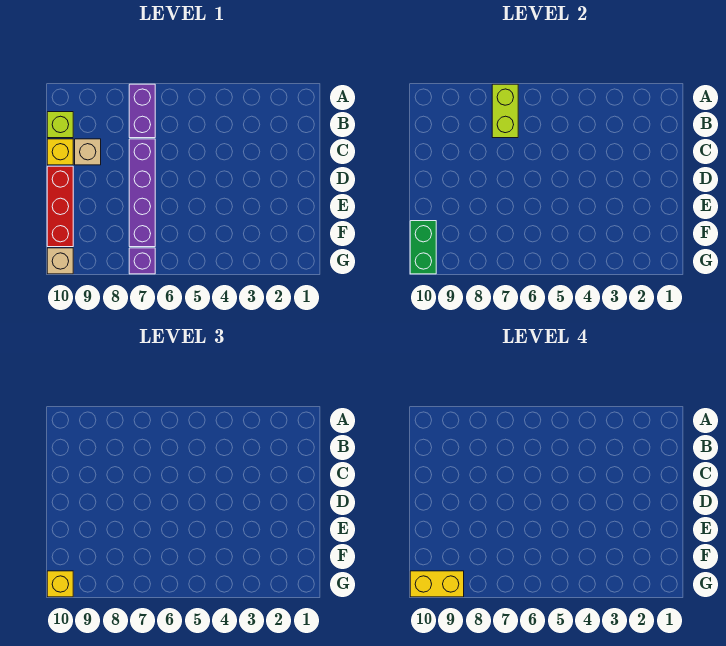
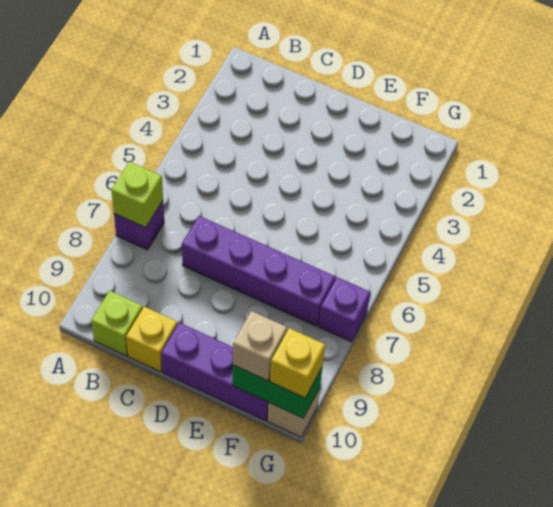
purple 1x2 brick [129,84,155,138] -> purple 1x1 brick [114,201,164,250]
lime 1x2 brick [492,84,518,138] -> lime 1x1 brick [111,162,163,228]
tan 1x1 brick [75,139,101,165] -> tan 1x1 brick moved to [233,311,287,381]
red 1x3 brick [47,166,73,247] -> purple 1x3 brick [161,323,269,421]
yellow 1x2 brick [410,571,464,597] -> none

